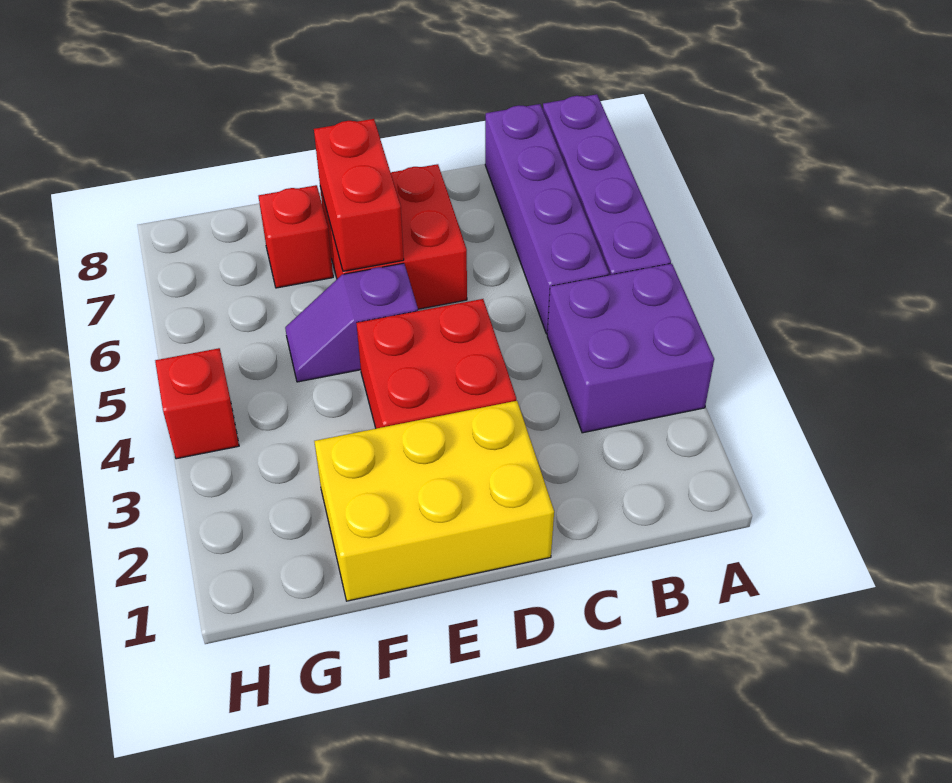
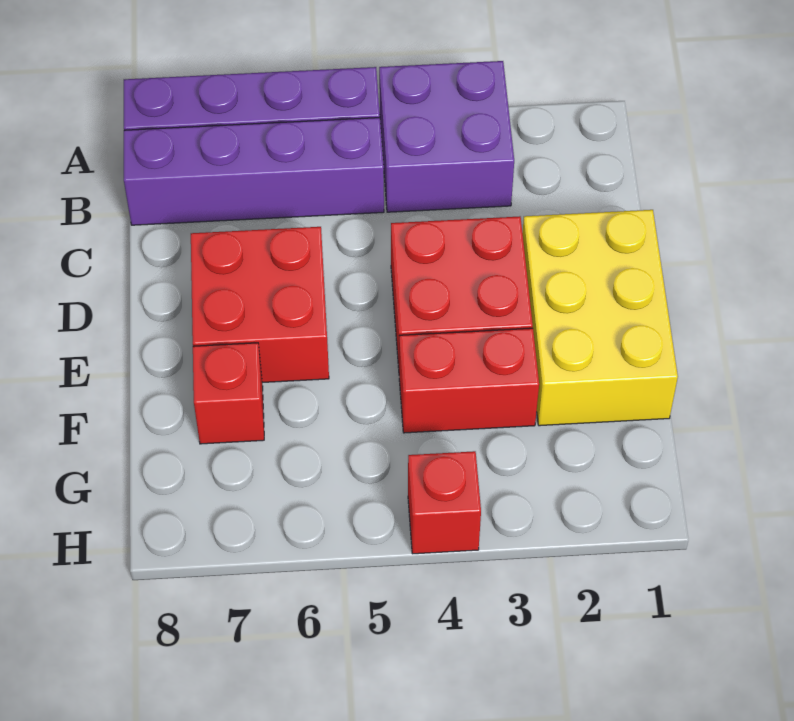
purple 1x2 slope [285,263,418,382] -> none
red 1x2 brick [314,119,404,271] -> red 1x2 brick moved to [399,328,539,433]

